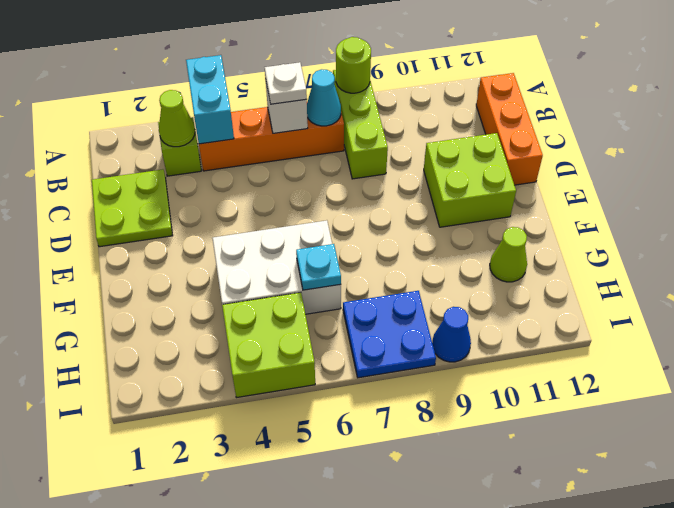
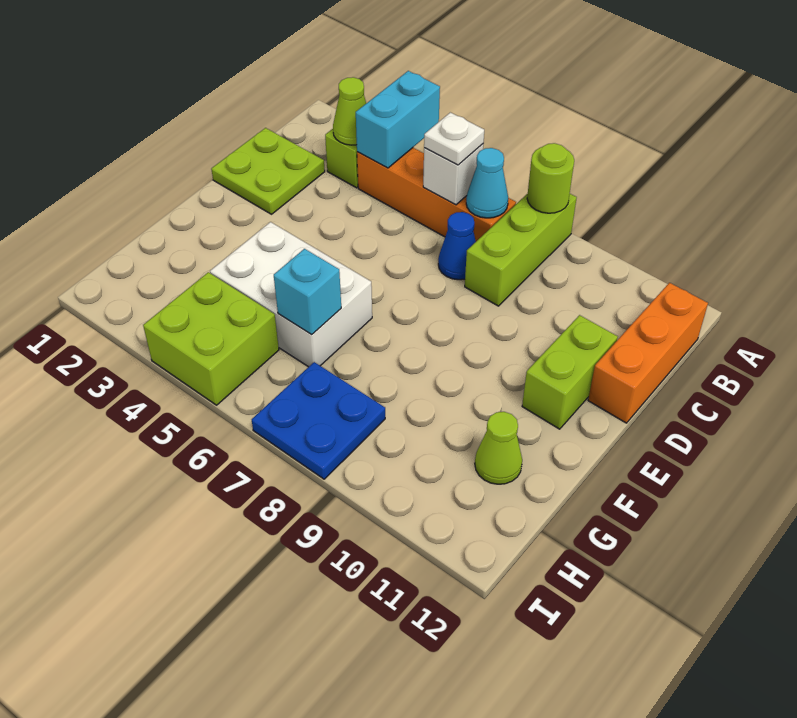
lime 2x2 brick [424,133,516,227] -> lime 1x2 brick [522,315,618,429]
cyan 1x1 plate [296,244,341,290] -> cyan 1x1 brick [274,249,341,335]
blue 1x1 cone [432,307,471,362] -> blue 1x1 cone moved to [438,212,476,280]

